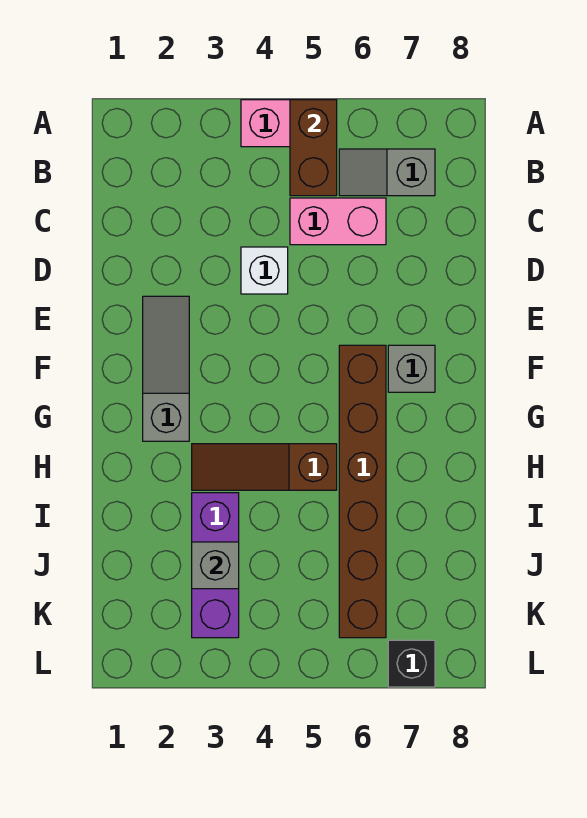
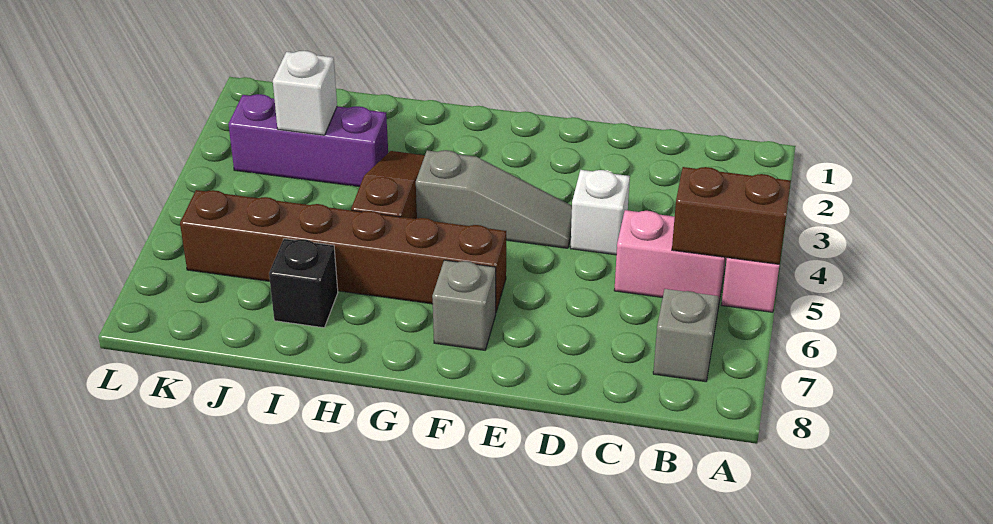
pink 1x2 brick [290,198,386,245] -> pink 1x2 brick turned to [614,210,726,301]
grey 1x3 slope [143,296,189,441] -> grey 1x3 slope moved to [416,150,572,248]
grey 1x1 brick [192,542,239,589] -> white 1x1 brick [273,51,337,135]
black 1x1 brick [388,640,435,687] -> black 1x1 brick moved to [269,239,338,328]

